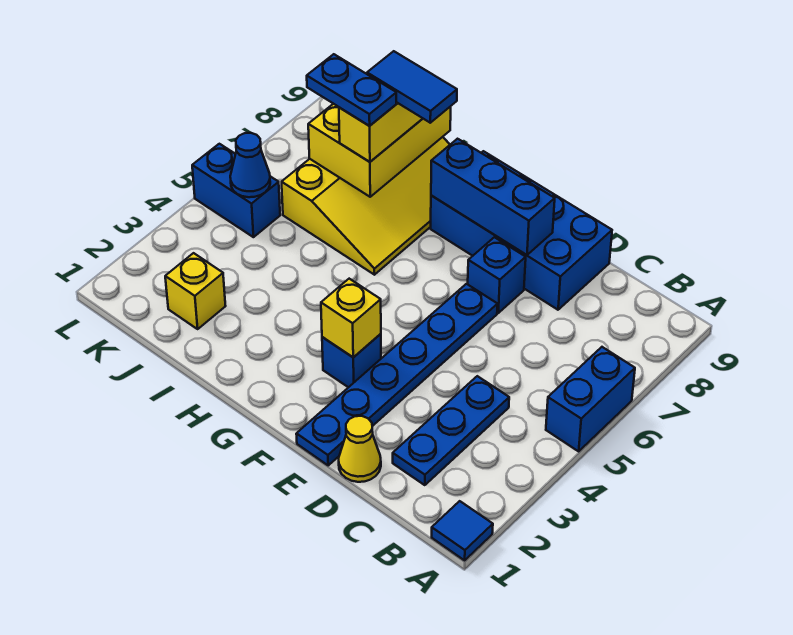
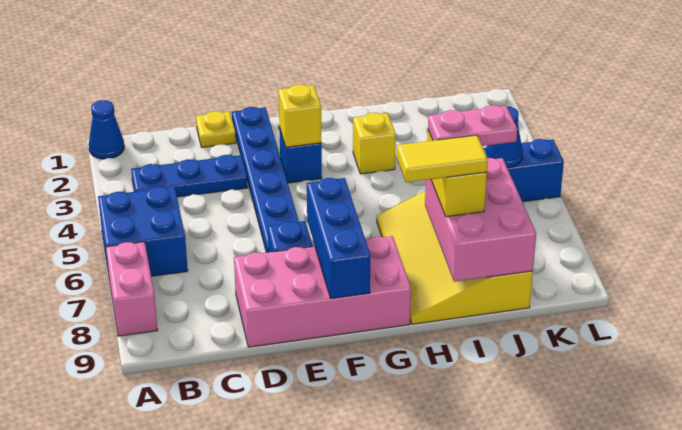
blue 1x1 tile [432,501,493,560] -> blue 1x1 cone [89,100,124,159]
blue 1x2 brick [546,347,635,451] -> blue 2x2 brick [98,187,188,276]
none -> pink 1x2 brick [106,242,158,336]
blue 1x3 plate [393,376,509,485] -> blue 1x3 plate turned to [131,155,248,197]
yellow 1x1 cone [339,416,381,482] -> yellow 1x1 plate [196,111,236,147]
blue 2x4 brick [431,151,612,310] -> pink 2x4 brick [234,236,411,347]
blue 1x3 brick [431,139,555,255] -> blue 1x3 brick turned to [307,178,370,299]
blue 1x2 tile [367,51,457,123] -> yellow 1x2 tile [397,135,488,182]
yellow 2x3 brick [308,104,451,197] -> pink 2x3 brick [425,158,536,282]
blue 1x2 plate [307,54,396,126] -> pink 1x2 plate [428,105,517,146]
yellow 1x1 brick [165,253,225,329] -> yellow 1x1 brick moved to [353,113,396,174]

